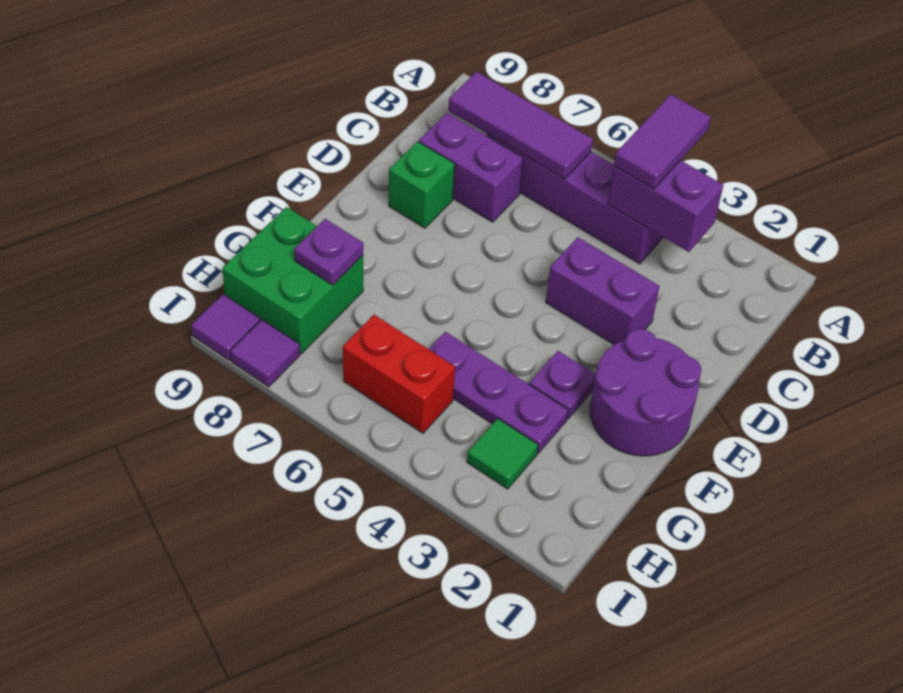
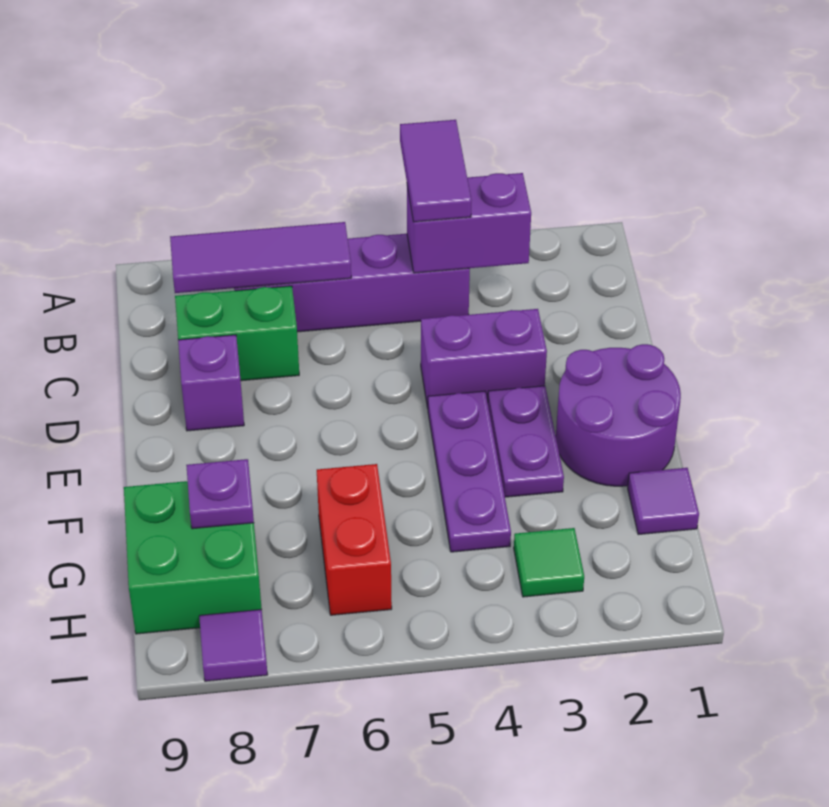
purple 1x2 brick [419,113,523,222] -> green 1x2 brick [175,286,299,381]
green 1x1 brick [389,141,455,228] -> purple 1x1 brick [178,335,244,431]
purple 1x1 plate [529,351,596,419] -> purple 1x2 plate [488,386,564,497]
purple 1x3 plate [429,332,568,453] -> purple 1x3 plate turned to [428,391,511,552]
red 1x2 brick [343,315,455,433] -> red 1x2 brick turned to [317,464,392,615]
purple 1x1 tile [191,294,260,360] -> purple 1x1 tile moved to [628,468,699,535]

